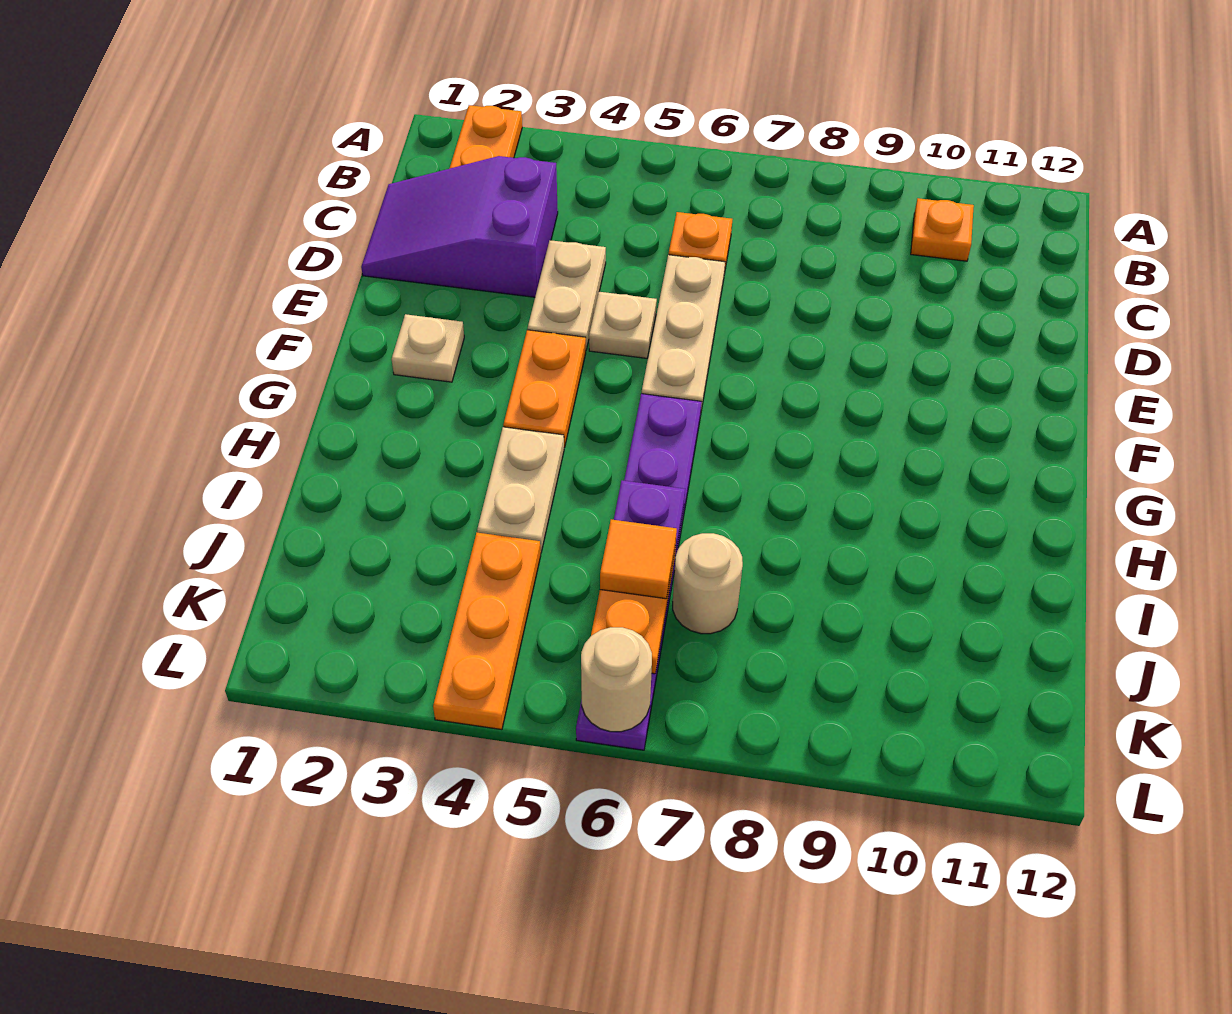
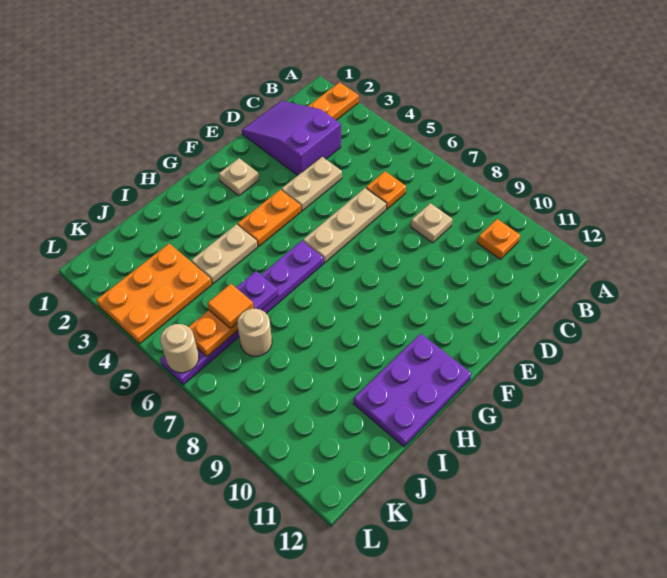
tan 1x1 plate [589,292,657,358] -> tan 1x1 plate moved to [411,203,453,243]
none -> purple 2x3 plate [354,334,471,447]
orange 1x3 plate [433,533,541,730] -> orange 2x3 plate [97,244,212,344]

